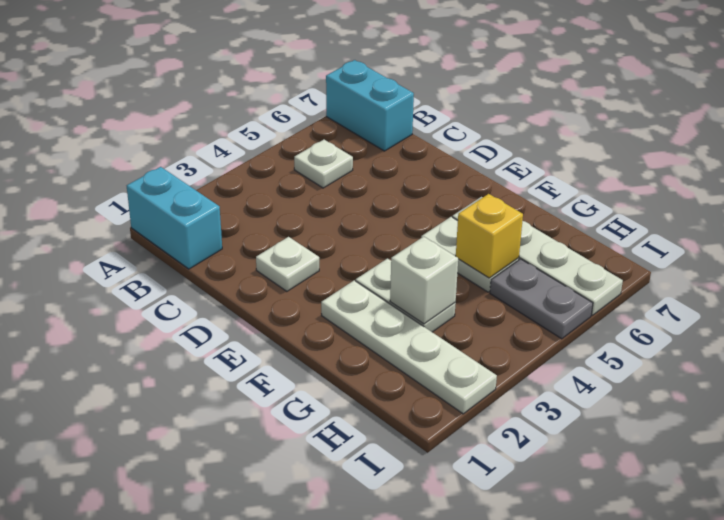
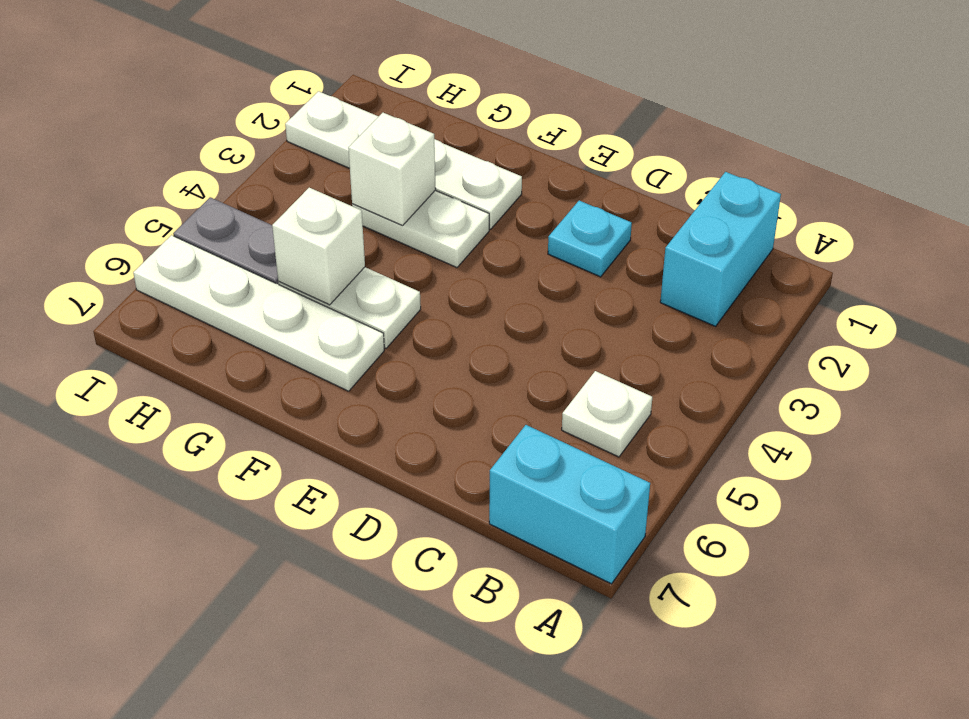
cyan 1x2 brick [127,167,222,269] -> cyan 1x2 brick turned to [660,172,781,326]
white 1x1 plate [256,237,319,291] -> cyan 1x1 plate [548,201,632,277]
yellow 1x1 brick [456,194,523,278] -> white 1x1 brick [272,188,365,305]

